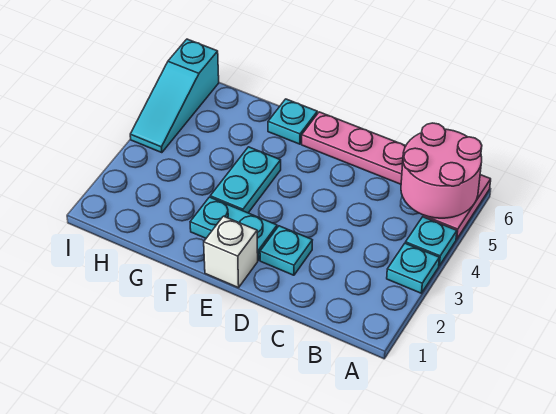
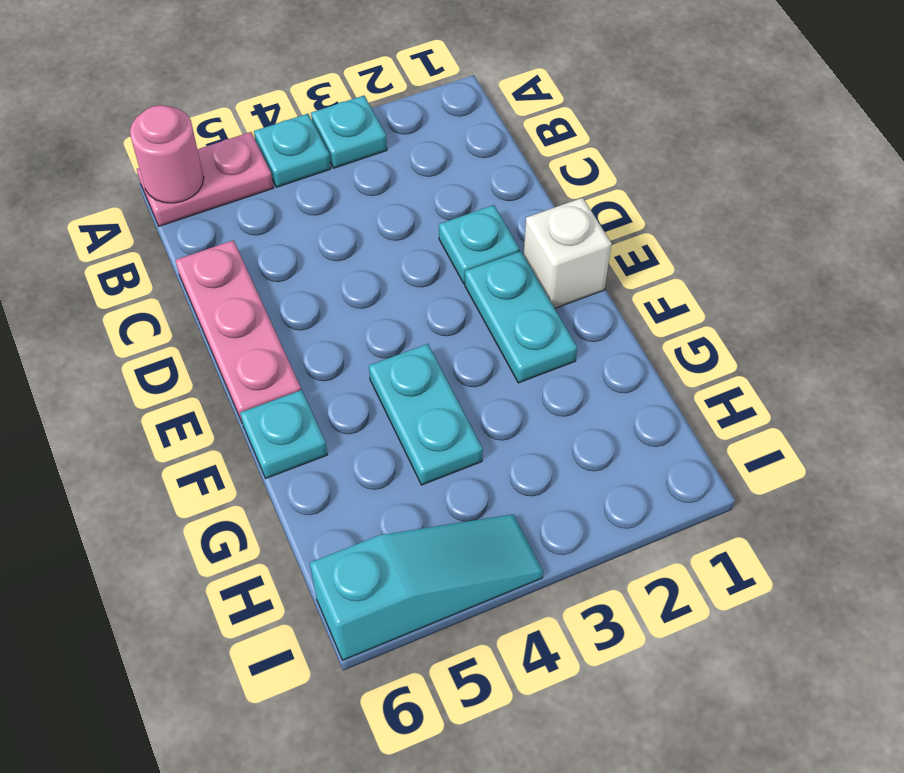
pink 2x2 round brick [401,123,482,218] -> pink 1x1 round brick [130,105,204,203]
cyan 1x2 plate [210,147,281,213] -> cyan 1x2 plate turned to [369,344,483,485]

